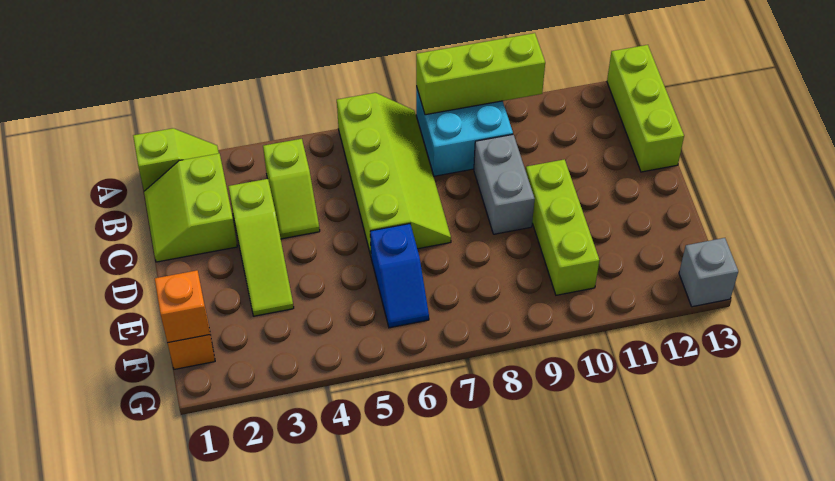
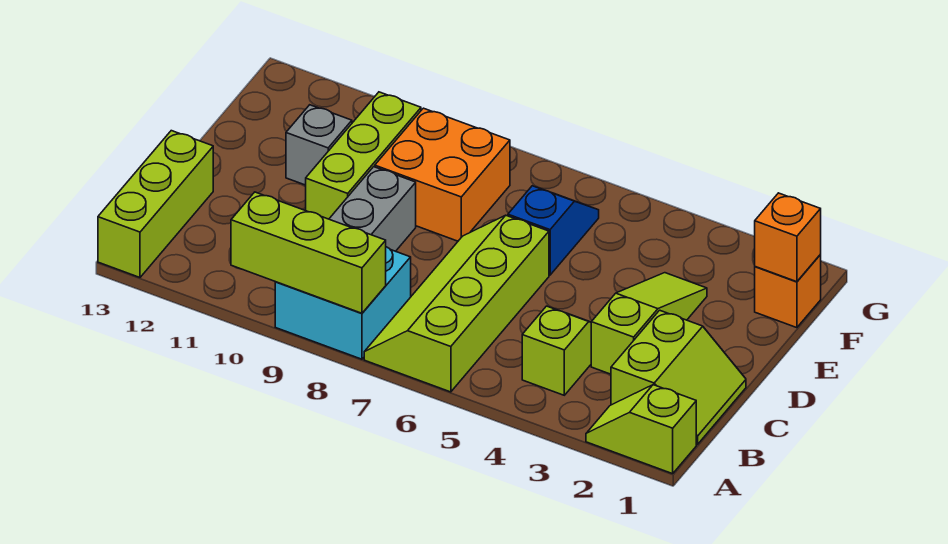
none -> orange 2x2 brick [375,108,510,241]
grey 1x1 brick [679,238,738,307] -> grey 1x1 brick moved to [286,105,352,185]

